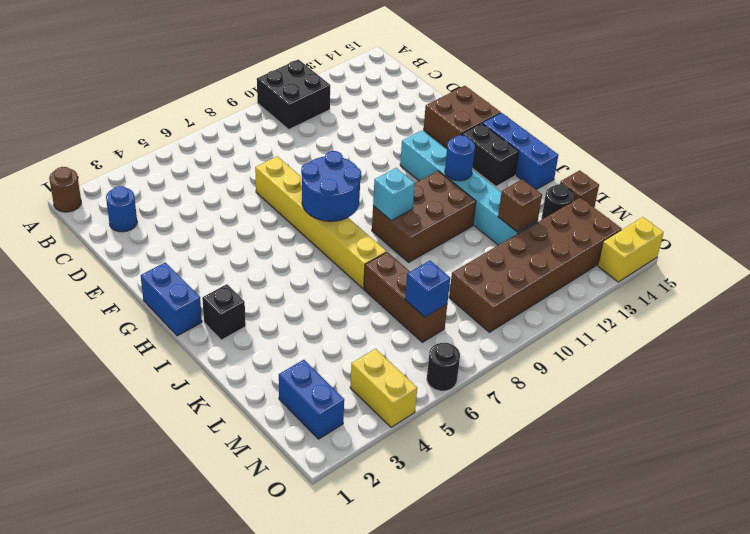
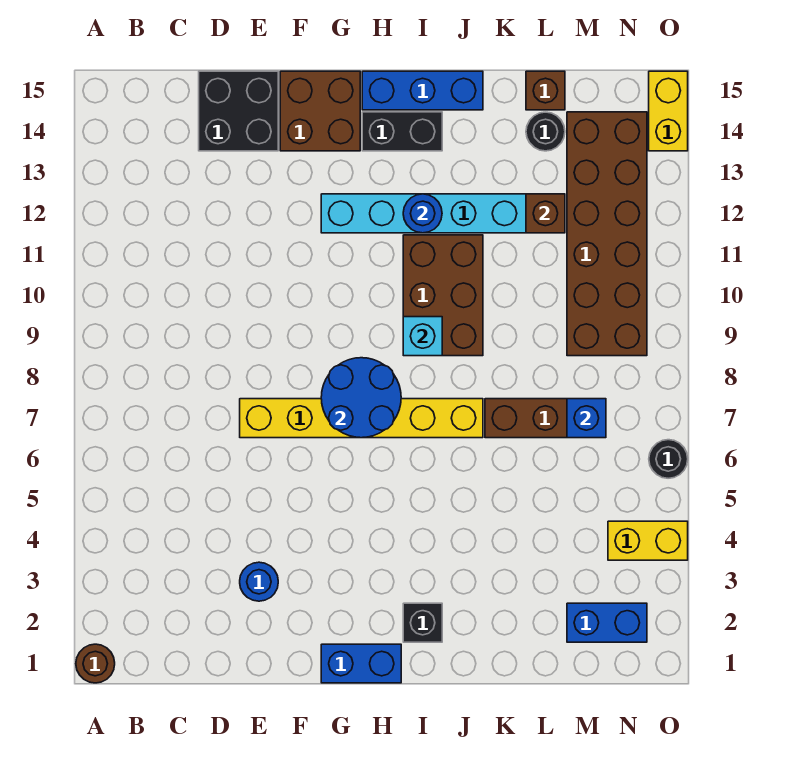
black 2x2 brick [257,59,330,129] -> black 2x2 brick moved to [199,71,278,151]
blue 1x1 round brick [106,186,137,232] -> blue 1x1 round brick moved to [240,562,278,601]

